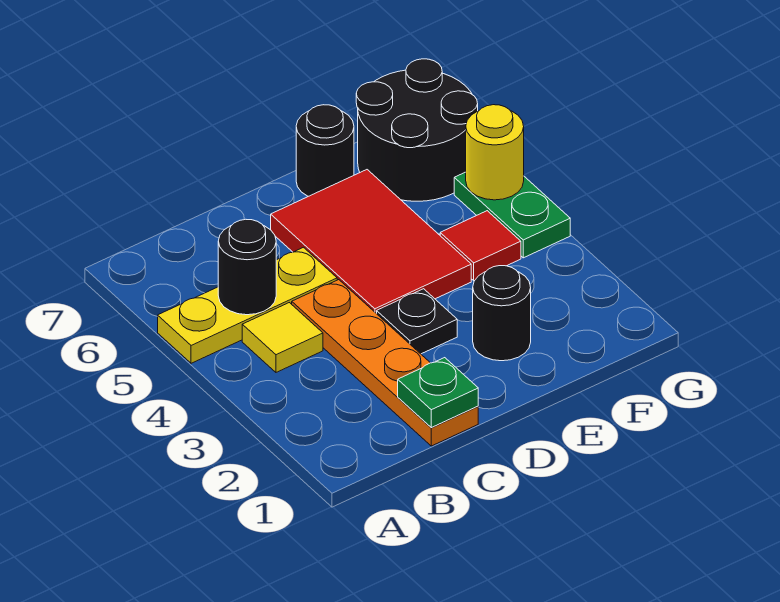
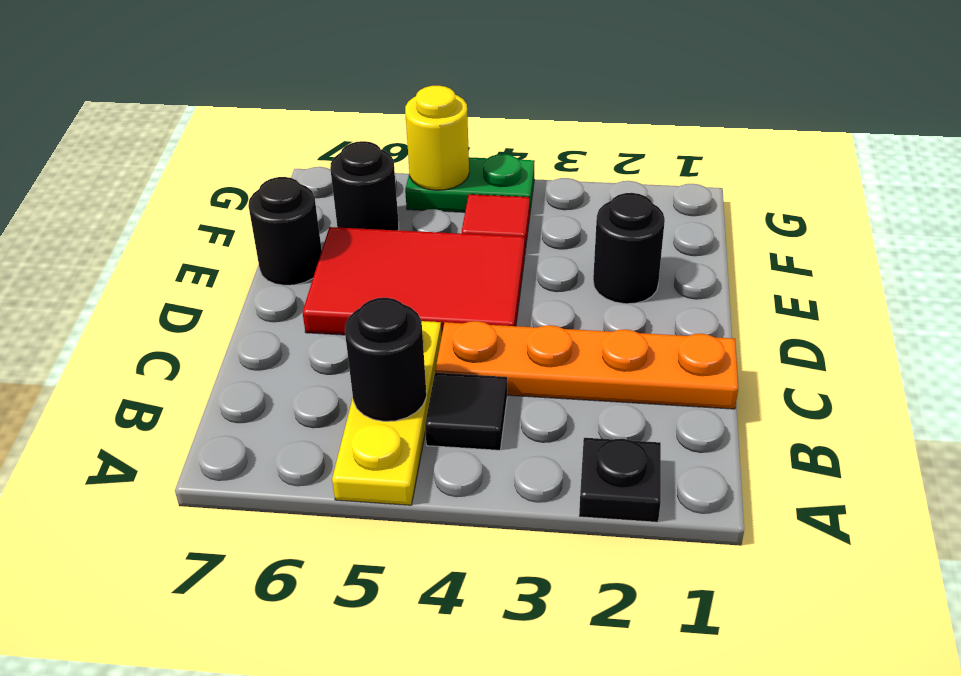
yellow 1x1 tile [242,303,323,372] -> black 1x1 tile [425,373,507,450]
green 1x1 plate [398,358,478,428] -> none
black 1x1 plate [377,289,457,354] -> black 1x1 plate moved to [579,438,661,522]
black 2x2 round brick [356,59,478,201] -> black 1x1 round brick [330,141,399,230]

